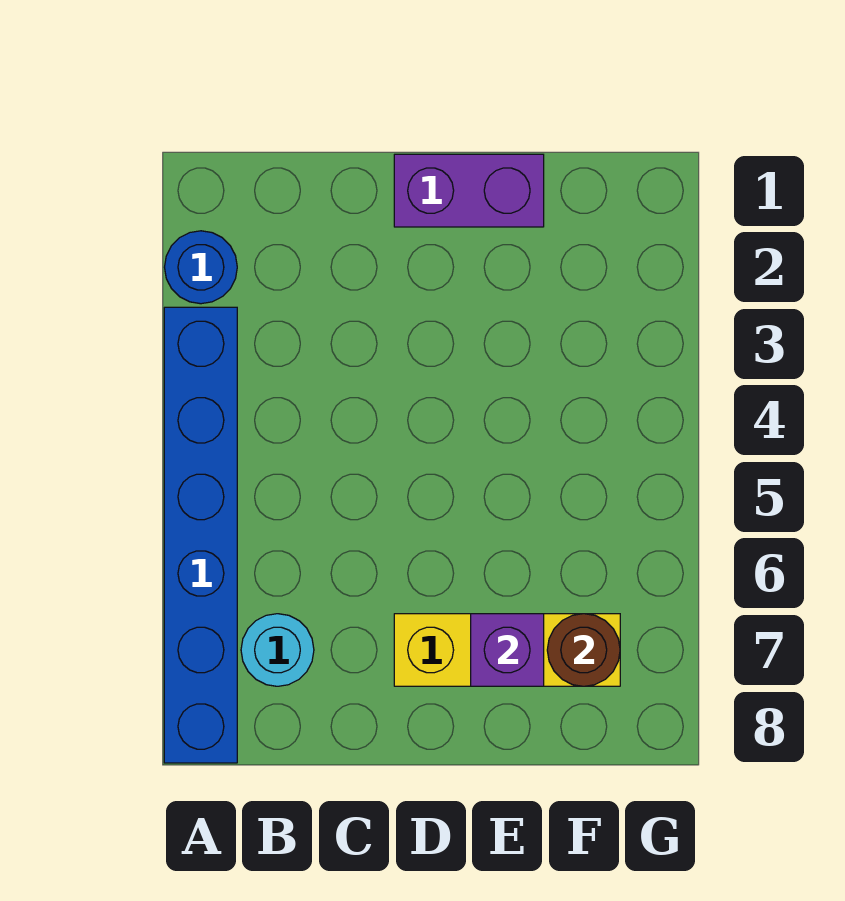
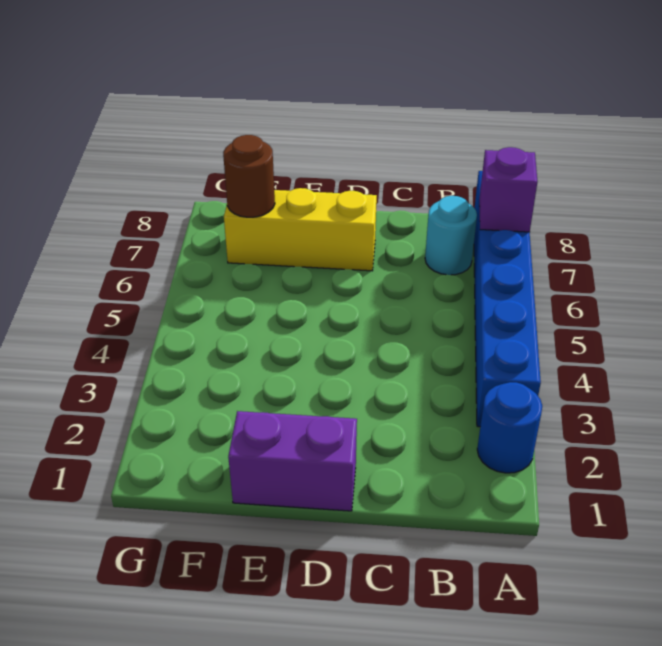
purple 1x1 brick [471,614,544,686] -> purple 1x1 brick moved to [479,147,538,232]

